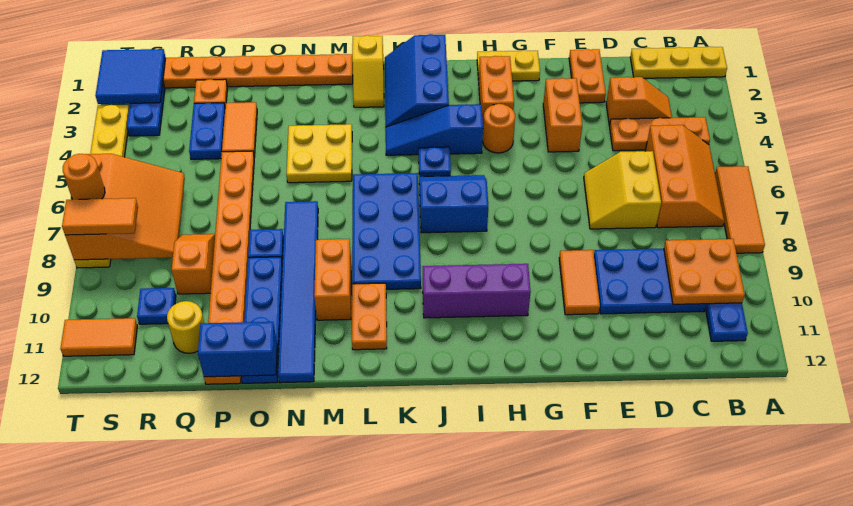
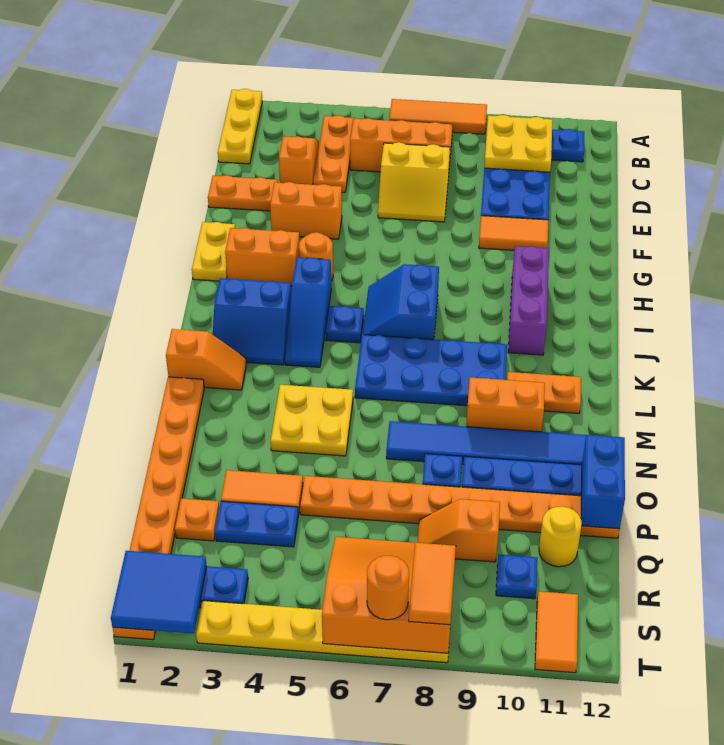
orange 2x2 plate [664,239,745,304] -> yellow 2x2 plate [484,115,552,172]
blue 2x3 slope [385,34,449,127] -> blue 2x2 slope [213,278,291,365]
yellow 1x2 slope [352,35,384,107] -> orange 1x2 slope [166,329,246,390]

